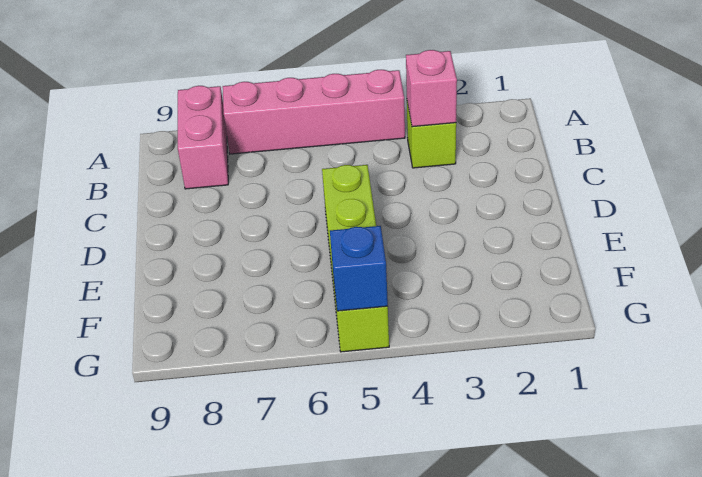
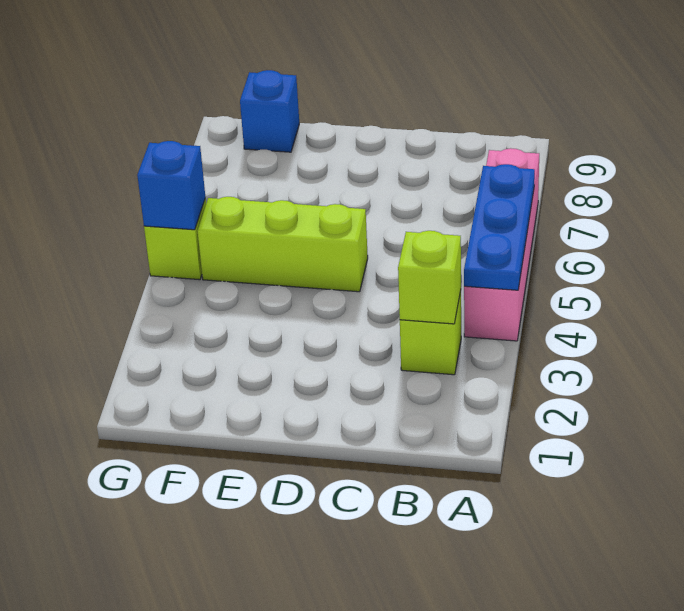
none -> blue 1x3 plate [464,164,535,290]
pink 1x2 brick [178,86,228,189] -> none
pink 1x1 brick [406,50,457,127] -> lime 1x1 brick [398,231,461,324]
none -> blue 1x1 brick [240,70,299,152]

